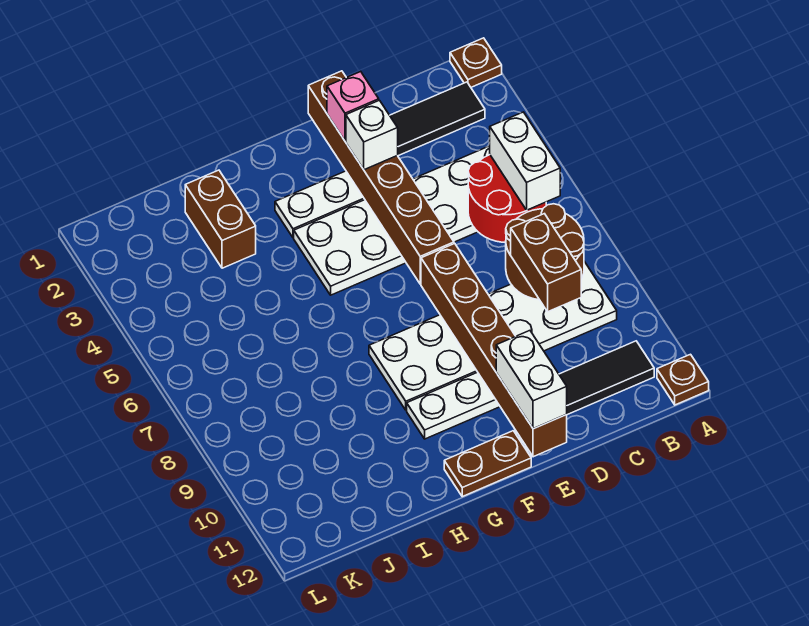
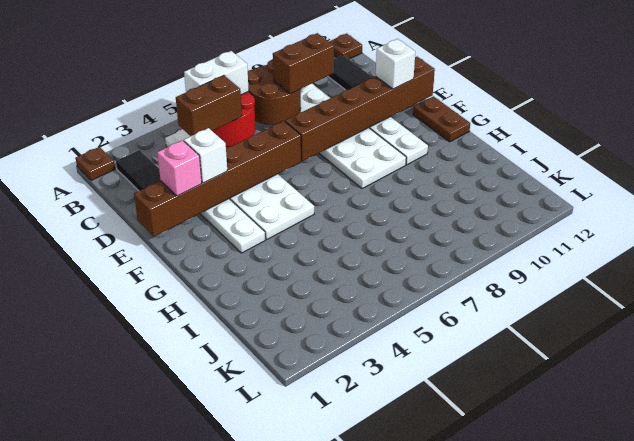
white 1x2 brick [496,331,567,429] -> white 1x1 brick [376,39,415,89]
brown 1x2 brick [185,170,256,268] -> brown 1x2 brick moved to [176,75,242,136]

